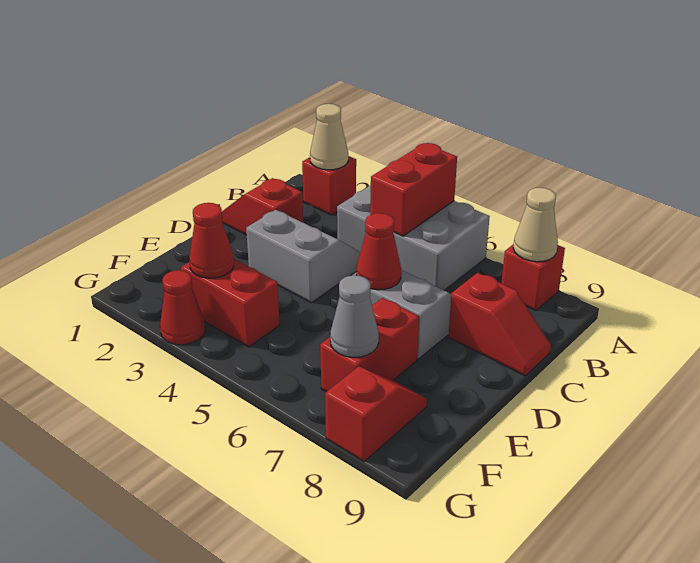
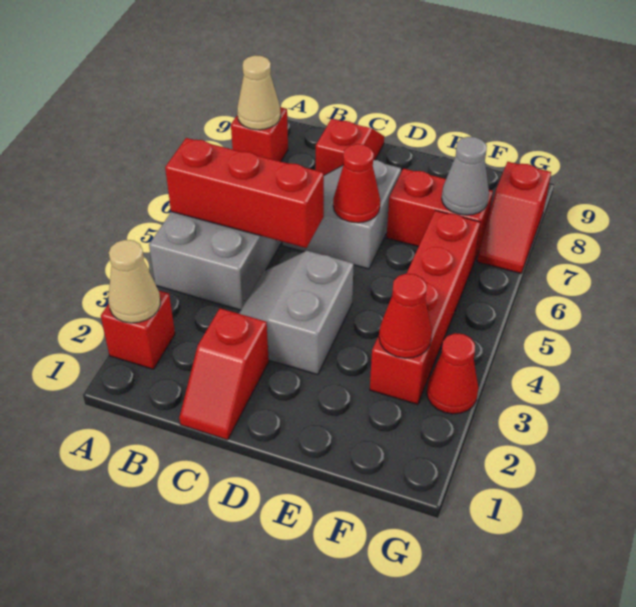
red 1x2 brick [370,143,457,236] -> red 1x3 brick [165,138,324,248]
red 1x2 brick [181,259,279,347] -> red 1x4 brick [370,210,480,405]
red 1x2 slope [325,366,427,461] -> red 1x2 slope turned to [477,162,551,273]

